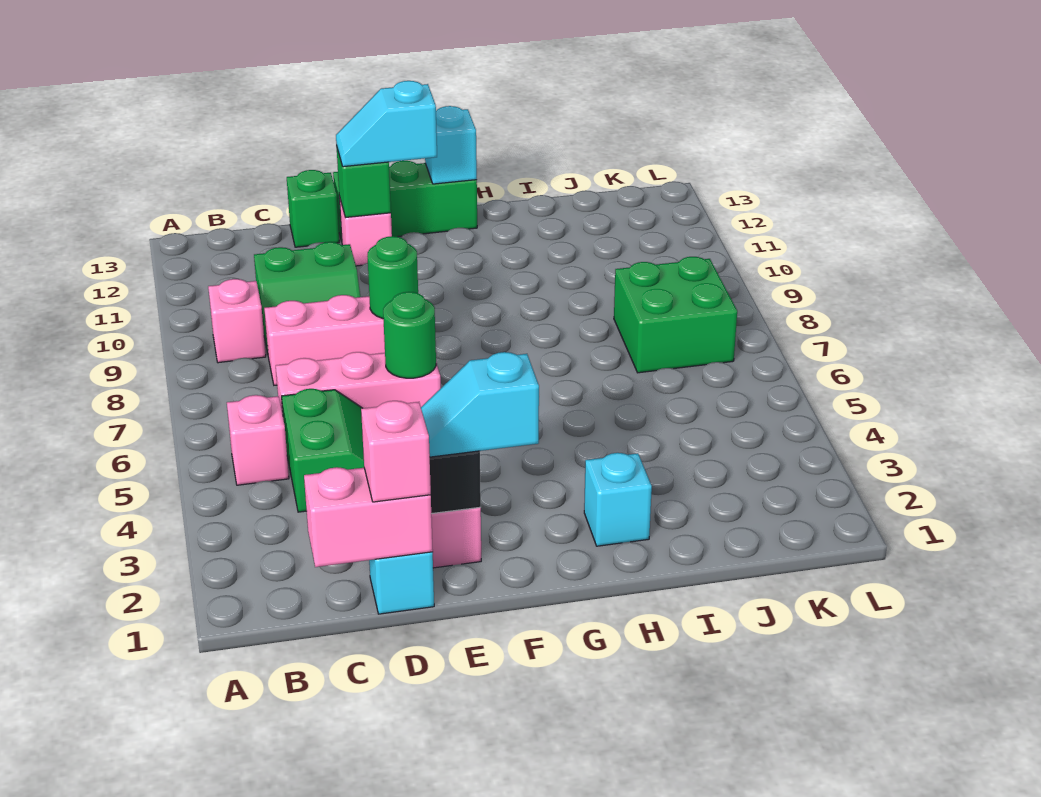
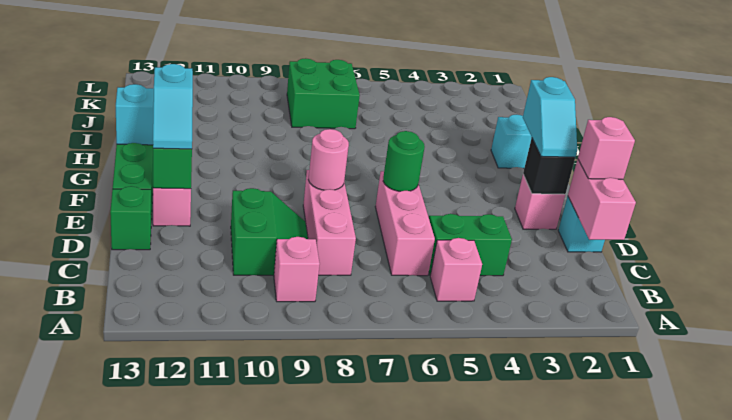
green 1x1 round brick [367,236,418,318] -> pink 1x1 round brick [308,129,349,190]

